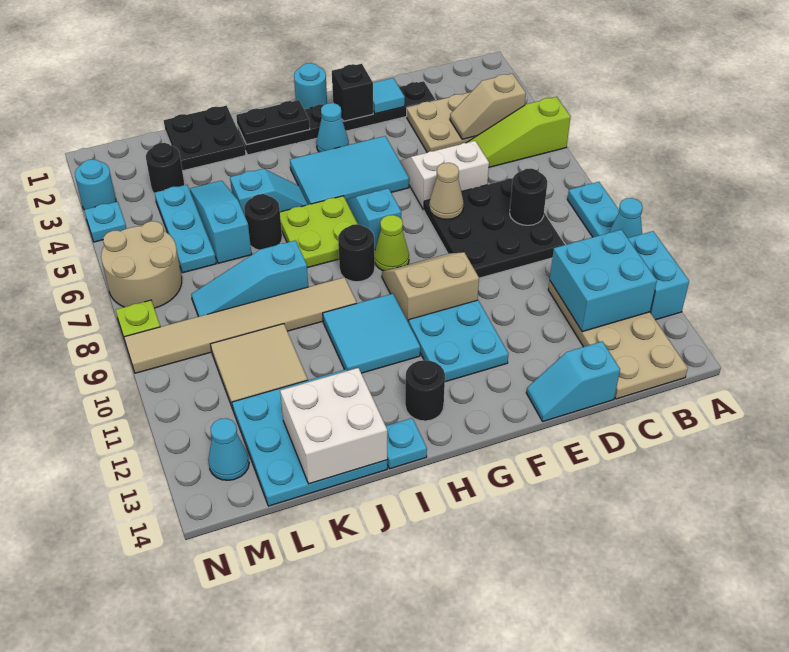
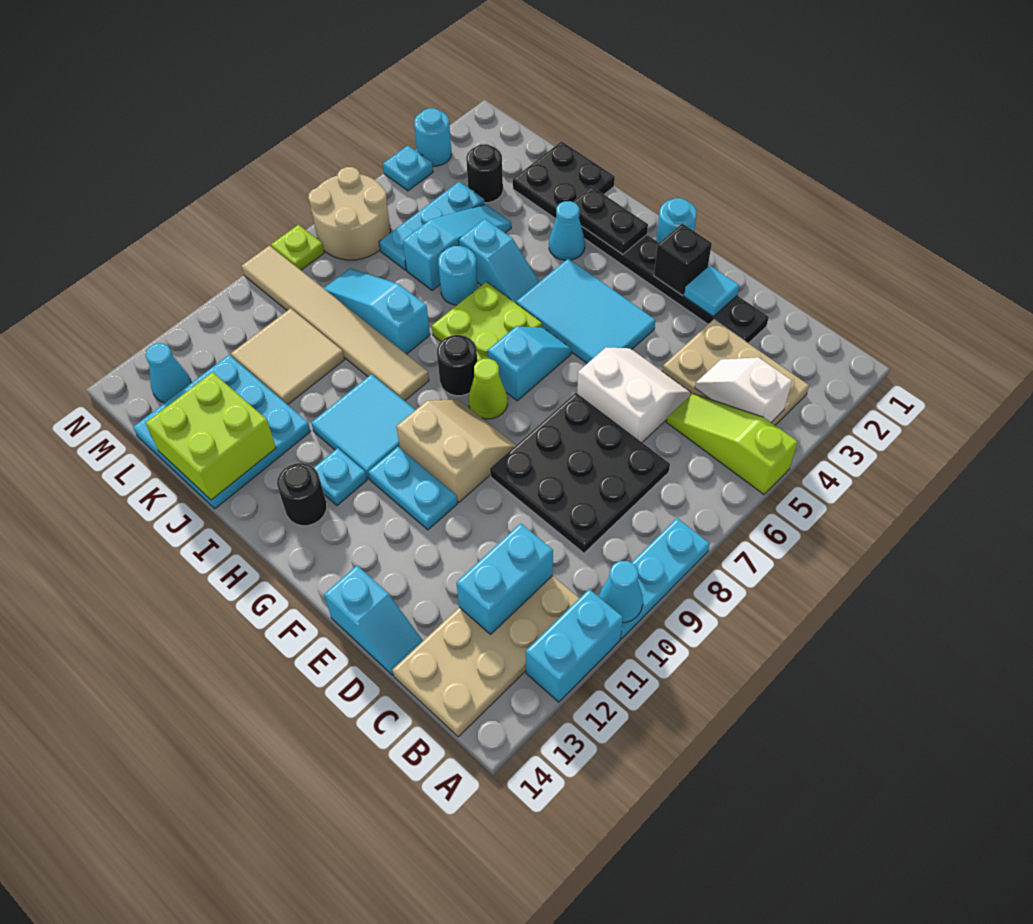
tan 1x2 slope [450,74,526,139] -> white 1x2 slope [695,357,792,422]
cyan 2x2 brick [550,230,657,332] -> cyan 1x2 brick [456,523,553,634]
black 1x1 round brick [510,168,547,225] -> none
cyan 1x2 slope [526,341,620,421] -> cyan 1x2 slope turned to [324,566,423,675]
tan 1x1 cone [429,163,464,219] -> none
cyan 2x2 plate [409,300,509,382] -> cyan 1x2 plate [368,447,457,530]
cyan 1x1 cone [316,103,349,152] -> cyan 1x1 cone moved to [549,201,585,260]
cyan 1x1 plate [386,418,427,469] -> cyan 1x1 plate moved to [314,448,367,505]
black 1x1 round brick [244,194,282,250] -> cyan 1x1 round brick [438,246,478,305]
white 2x2 brick [280,368,387,484] -> lime 2x2 brick [146,372,276,500]

